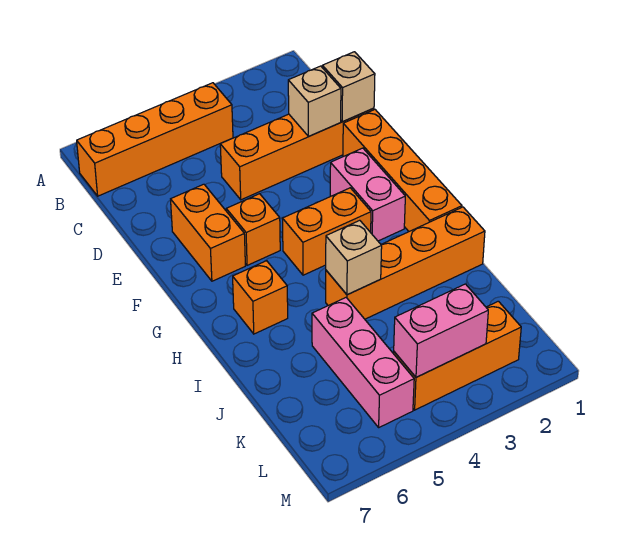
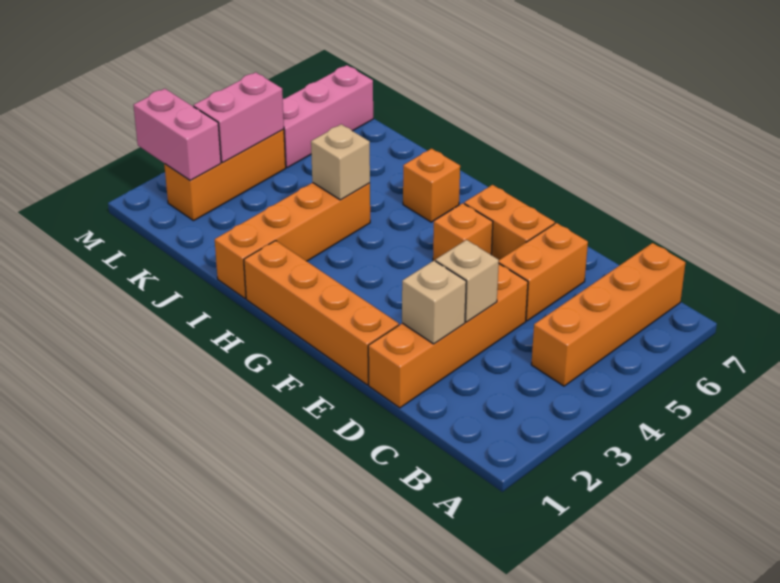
tan 1x1 brick [322,52,375,122] -> tan 1x1 brick moved to [436,240,499,322]
pink 1x2 brick [330,148,405,241] -> pink 1x2 brick moved to [134,89,221,180]
orange 1x2 brick [282,188,371,275] -> orange 1x2 brick moved to [499,223,588,321]
pink 1x3 brick [312,298,414,427] -> pink 1x3 brick turned to [283,65,373,168]

